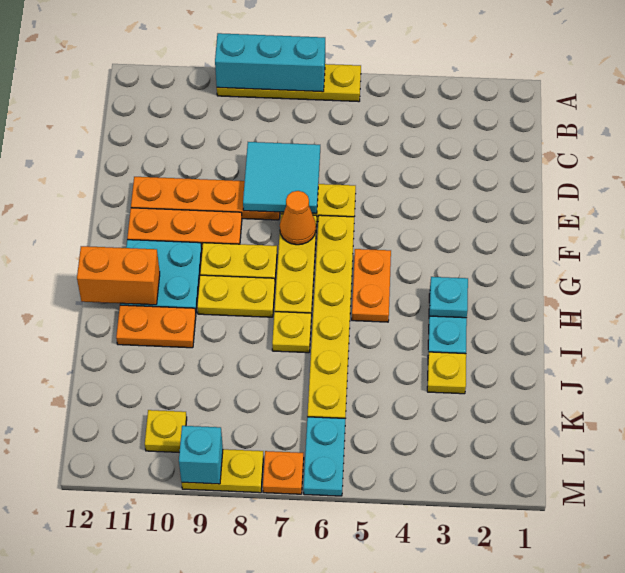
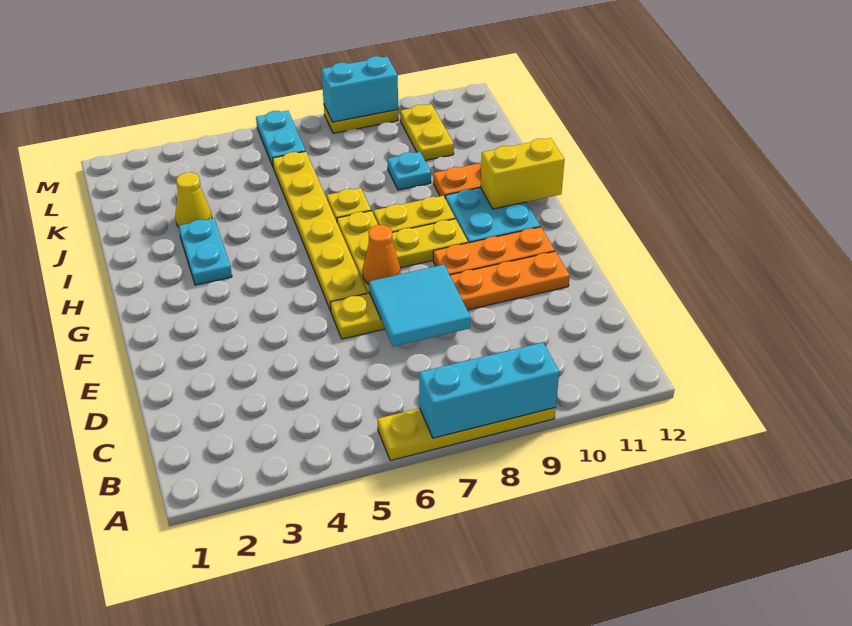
orange 1x2 plate [352,249,391,322] -> none
cyan 1x1 plate [430,277,468,318] -> cyan 1x1 plate moved to [387,152,431,190]
orange 1x2 brick [77,246,160,305] -> yellow 1x2 brick [481,138,565,209]
yellow 1x1 plate [427,352,466,394] -> yellow 1x1 cone [175,172,212,228]
yellow 1x1 plate [145,410,187,452] -> yellow 1x2 plate [400,104,454,160]
orange 1x1 plate [263,451,304,494] -> none
cyan 1x1 brick [179,426,223,484] -> cyan 1x2 brick [322,56,398,122]

